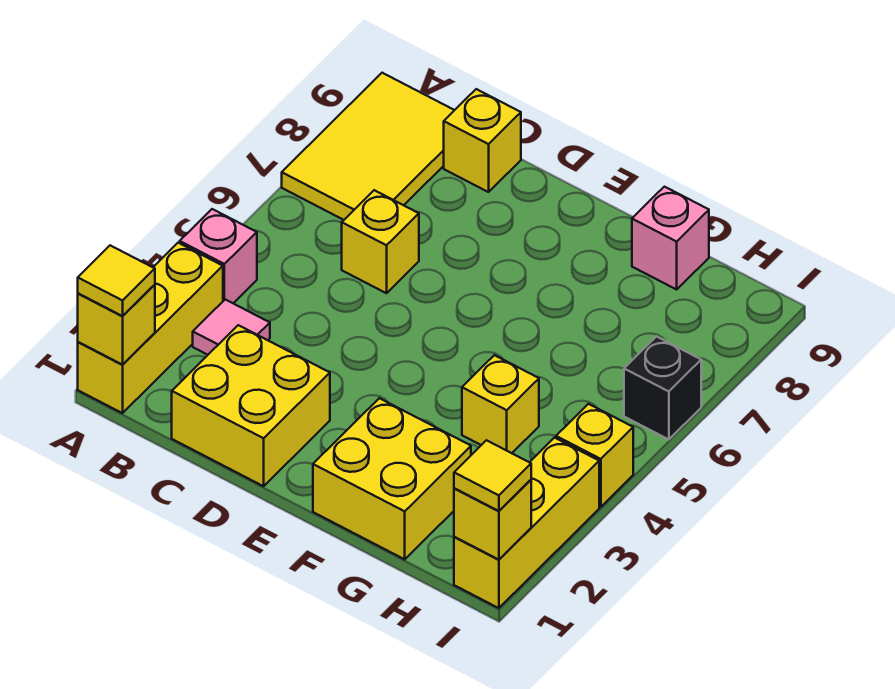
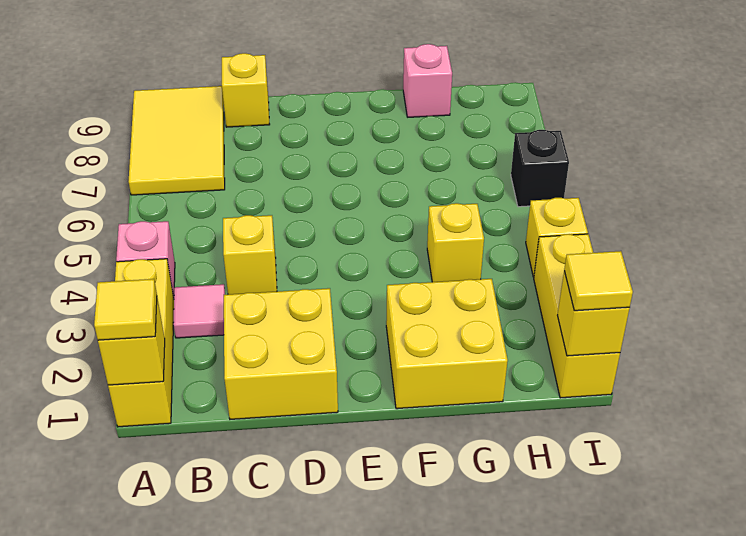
yellow 1x1 brick [342,190,419,293] -> yellow 1x1 brick moved to [223,215,277,294]

